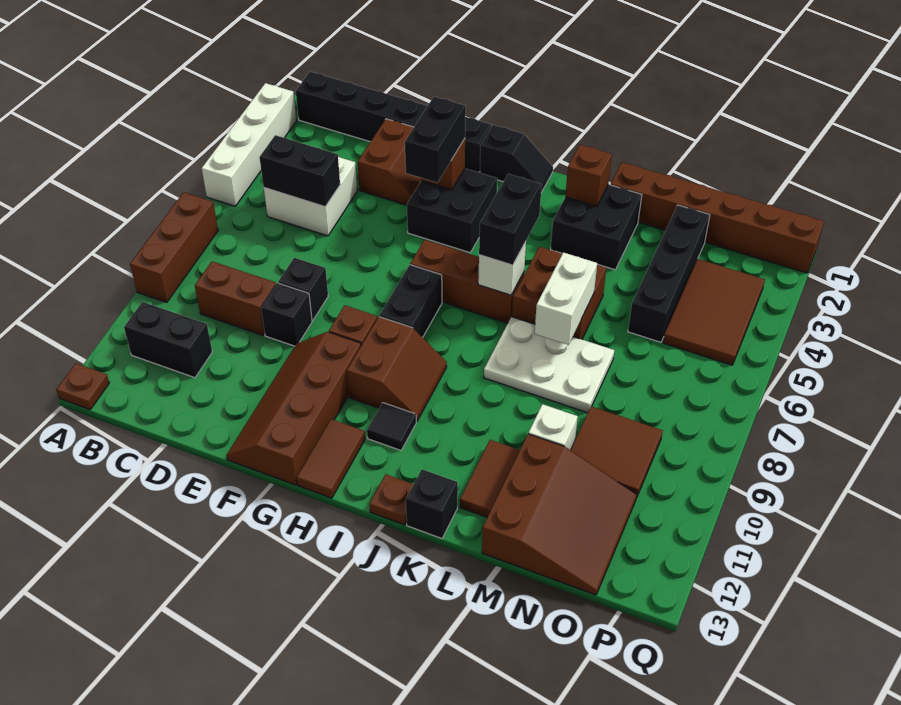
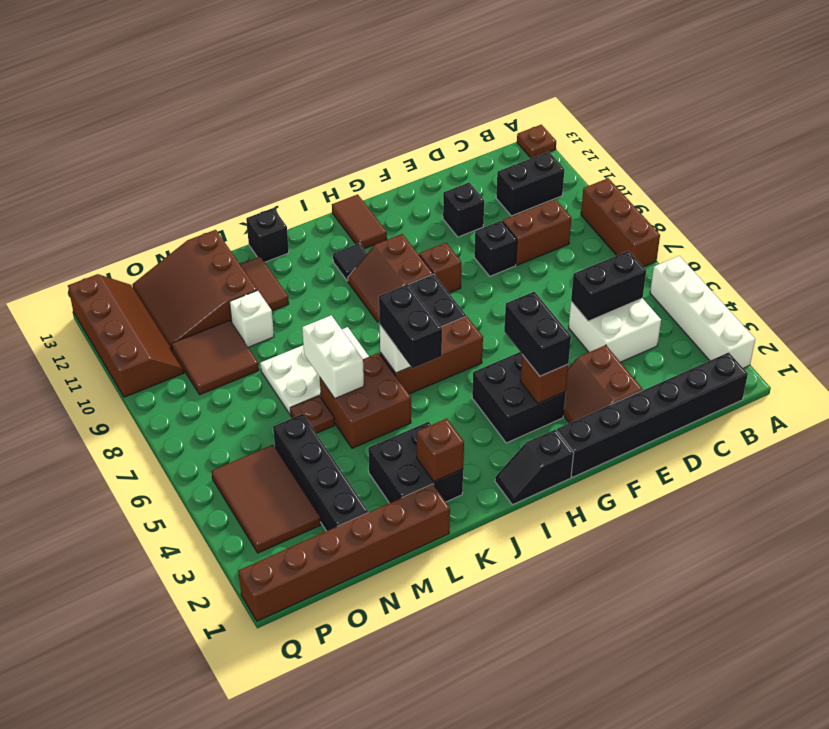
black 1x1 brick [278,258,328,320] -> black 1x1 brick moved to [443,183,484,237]
brown 2x4 slope [227,332,361,485] -> brown 2x4 slope moved to [68,274,184,397]
brown 1x1 plate [369,474,414,525] -> brown 1x1 plate moved to [290,396,335,433]

